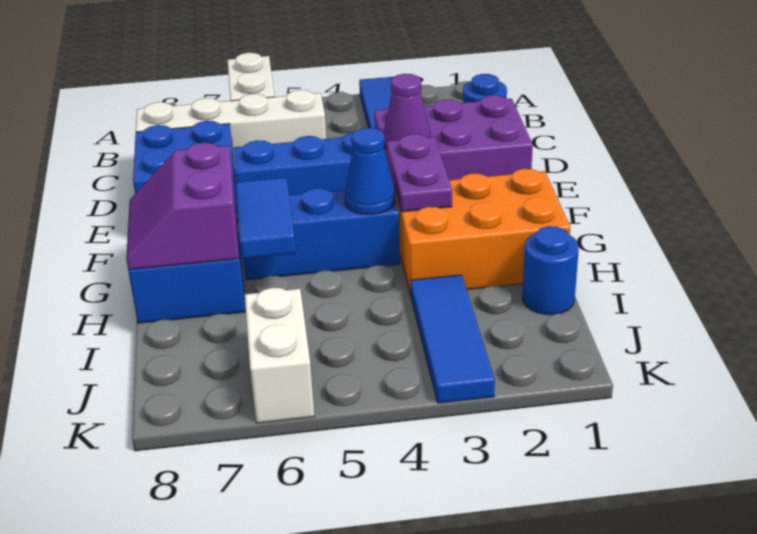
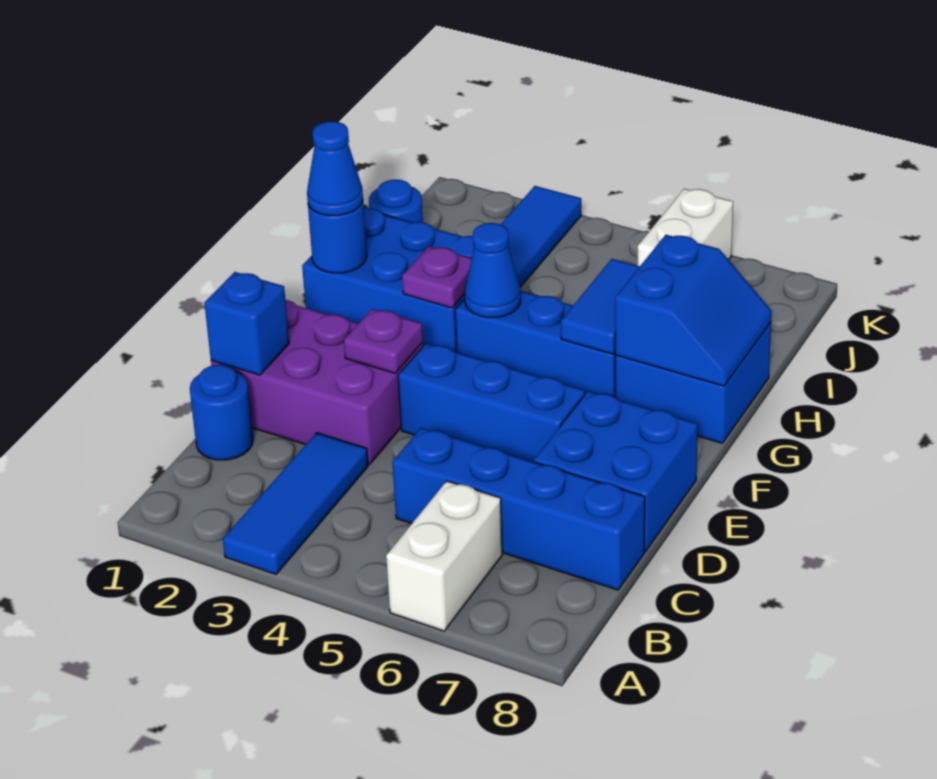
white 1x4 brick [136,90,326,171] -> blue 1x4 brick [392,428,645,590]
none -> blue 1x1 brick [204,272,289,375]
purple 1x1 cone [384,74,430,149] -> purple 1x1 plate [344,309,423,373]
purple 1x2 plate [387,134,452,212] -> purple 1x1 plate [402,246,472,308]
orange 2x3 brick [394,169,570,295] -> blue 2x3 brick [302,208,474,352]
none -> blue 1x1 round brick [308,202,367,273]
none -> blue 1x1 cone [307,121,363,216]
purple 2x2 slope [126,143,239,270] -> blue 2x2 slope [615,235,772,386]

